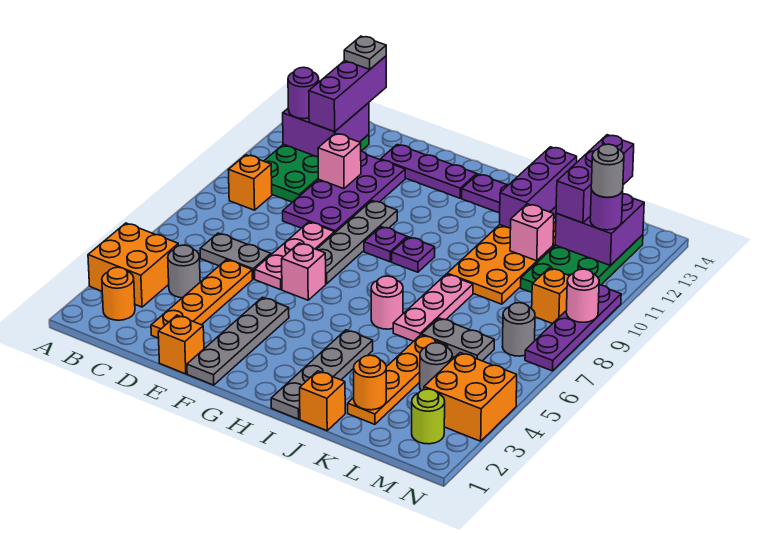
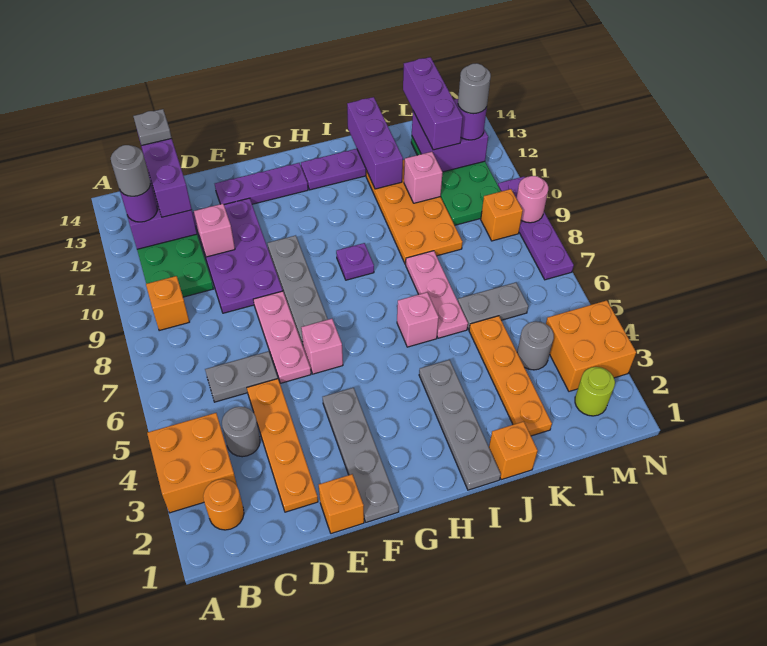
purple 1x1 plate [364,227,407,262] -> none
pink 1x1 round brick [371,276,403,329] -> pink 1x1 brick [397,292,439,347]
orange 1x1 round brick [354,355,386,410] -> none
grey 1x1 round brick [502,303,535,356] -> grey 1x1 round brick moved to [111,145,150,196]

